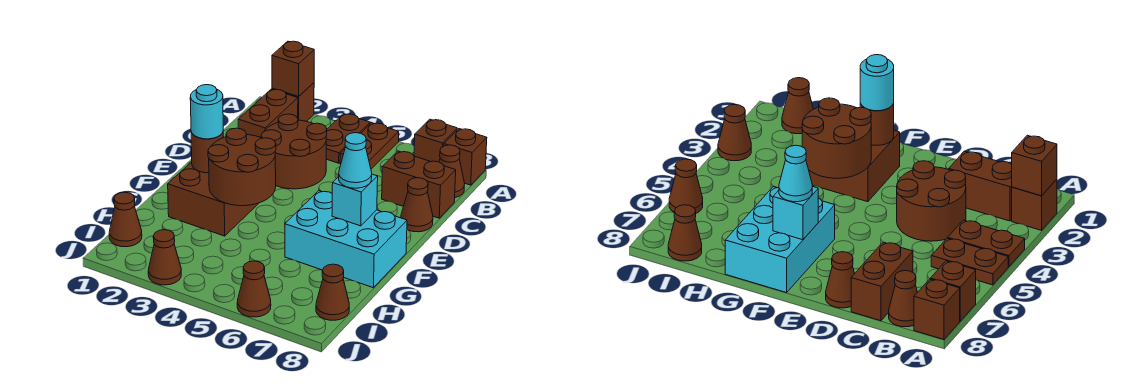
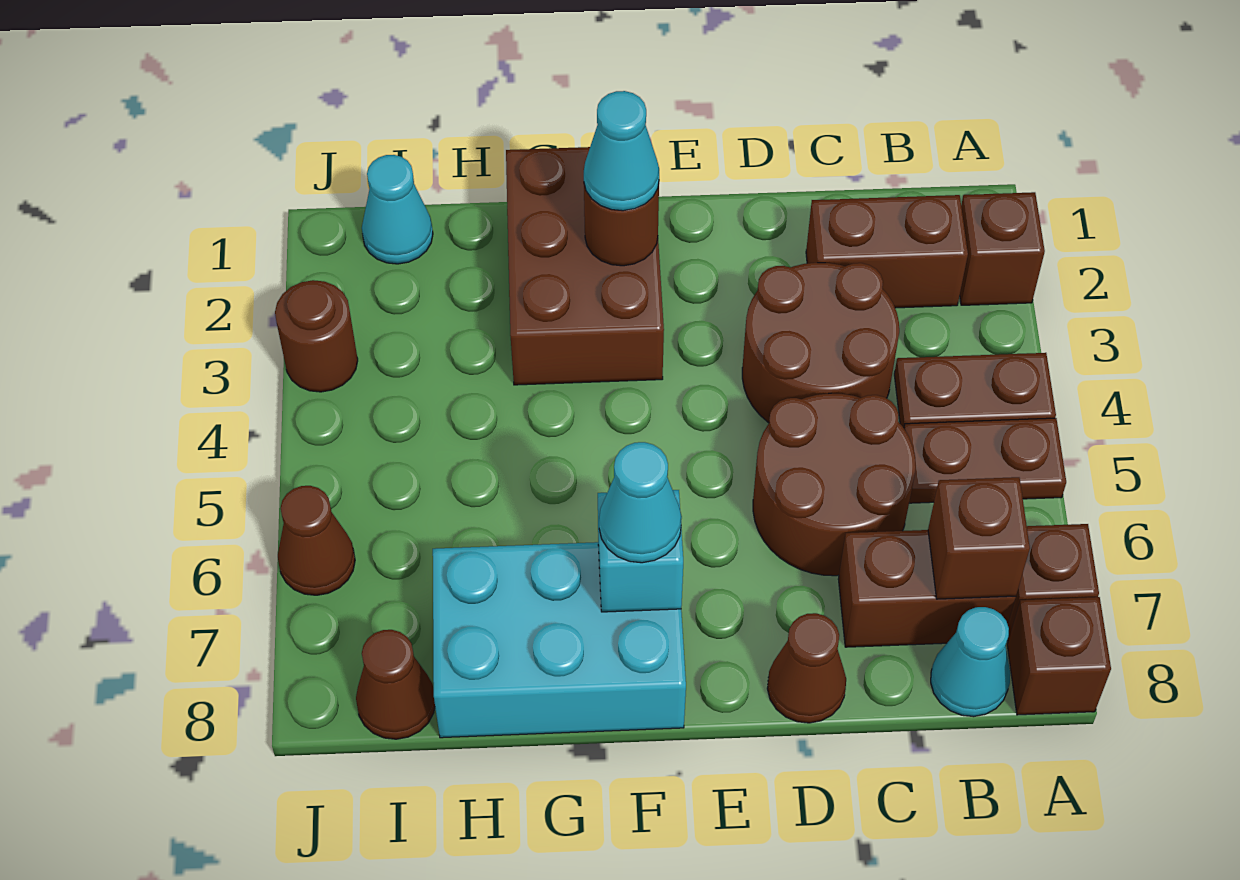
brown 1x1 brick [272,41,314,97] -> brown 1x1 brick moved to [928,477,1030,599]
brown 1x1 cone [439,145,465,198] -> cyan 1x1 cone [931,607,1010,717]
brown 1x2 brick [382,151,456,218] -> brown 1x2 brick turned to [838,530,1016,647]
brown 2x2 brick [168,162,259,236] -> brown 2x3 brick [506,147,664,385]
cyan 1x1 round brick [190,85,223,139] -> cyan 1x1 cone [584,91,659,211]
brown 2x2 round brick [208,128,276,206] -> brown 2x2 round brick moved to [753,393,916,576]
cyan 2x3 brick [285,191,407,288] -> cyan 2x3 brick turned to [433,542,686,738]
brown 1x1 cone [109,192,142,247] -> cyan 1x1 cone [362,155,433,264]
brown 1x1 cone [148,230,181,285] -> brown 1x1 round brick [275,280,358,392]

